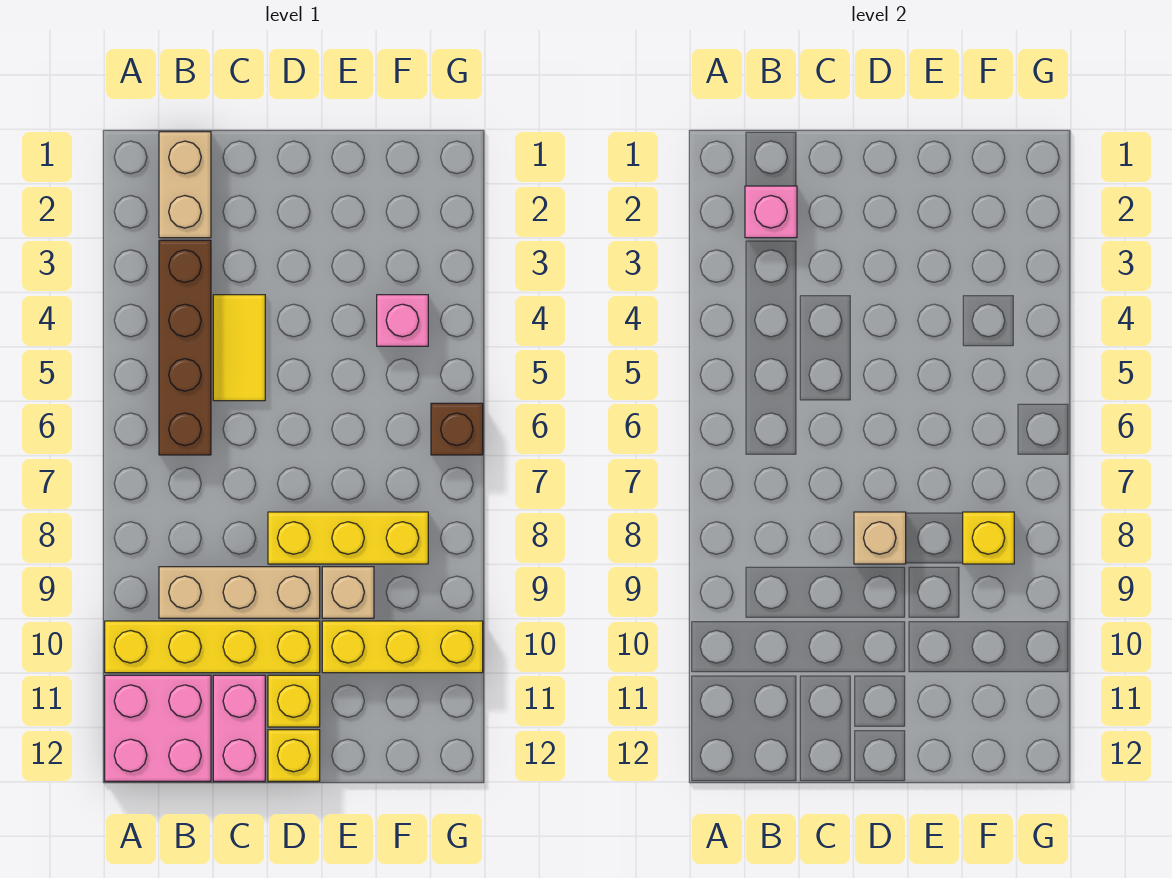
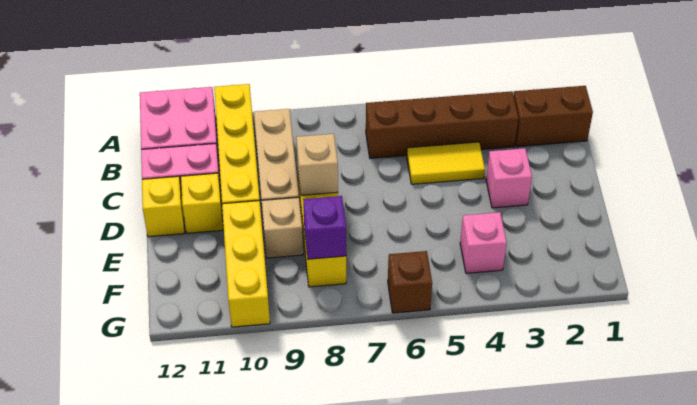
tan 1x2 brick [159,132,211,238] -> brown 1x2 brick [514,86,593,147]
pink 1x1 brick [745,186,797,238] -> pink 1x1 brick moved to [486,148,532,208]
yellow 1x1 brick [963,512,1014,564] -> purple 1x1 brick [303,196,346,259]

